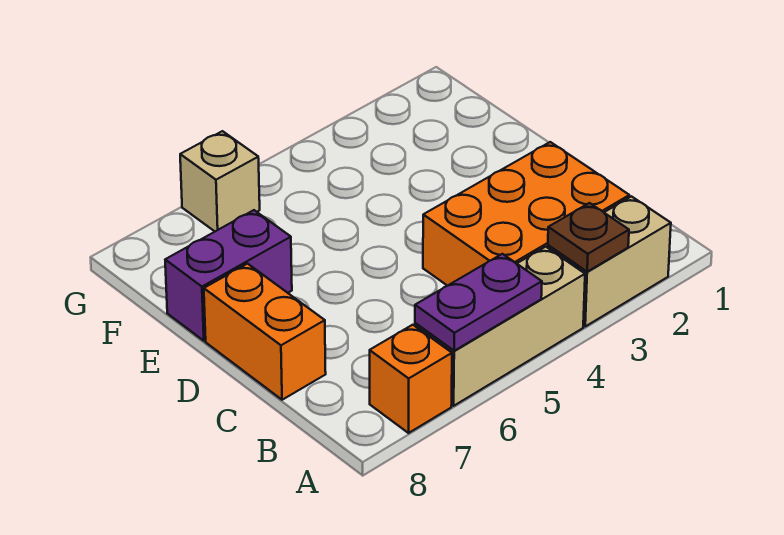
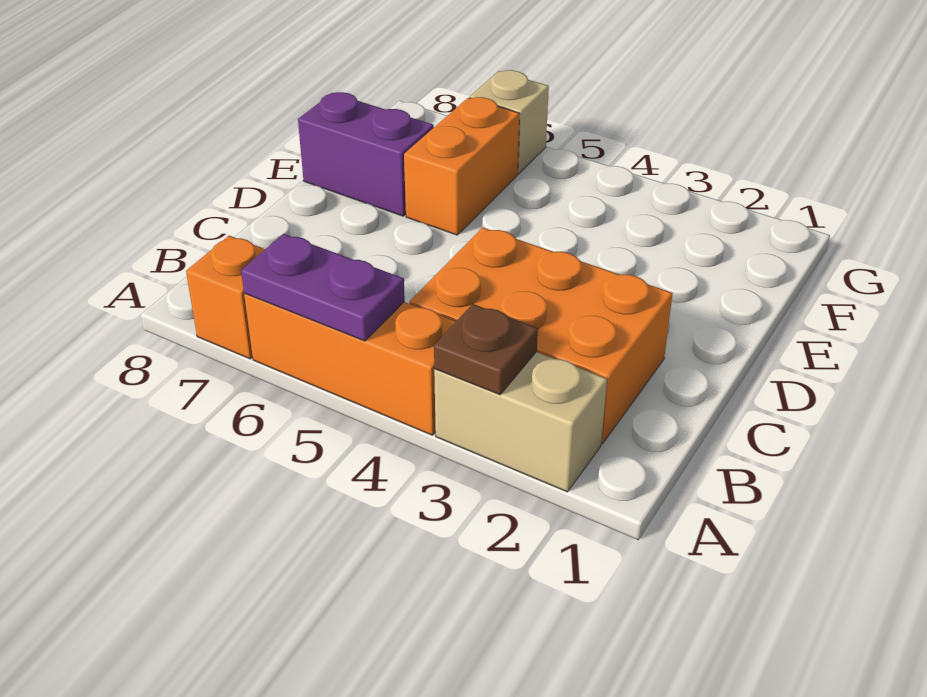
tan 1x3 brick [415,247,585,406] -> orange 1x3 brick [244,294,456,435]
orange 1x2 brick [204,264,326,400] -> orange 1x2 brick moved to [404,97,520,235]

